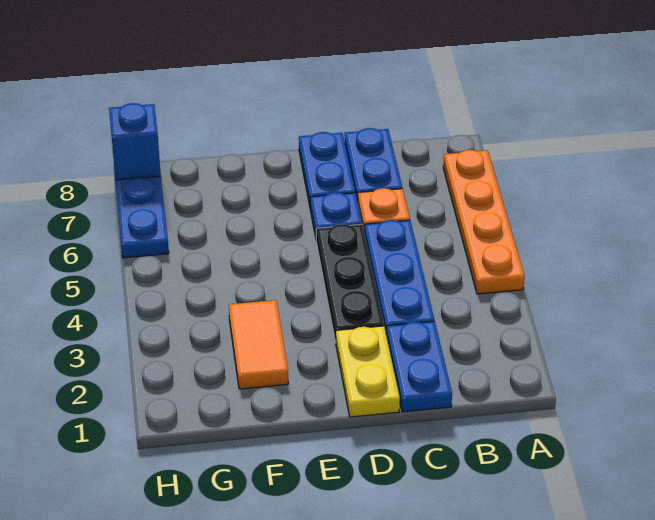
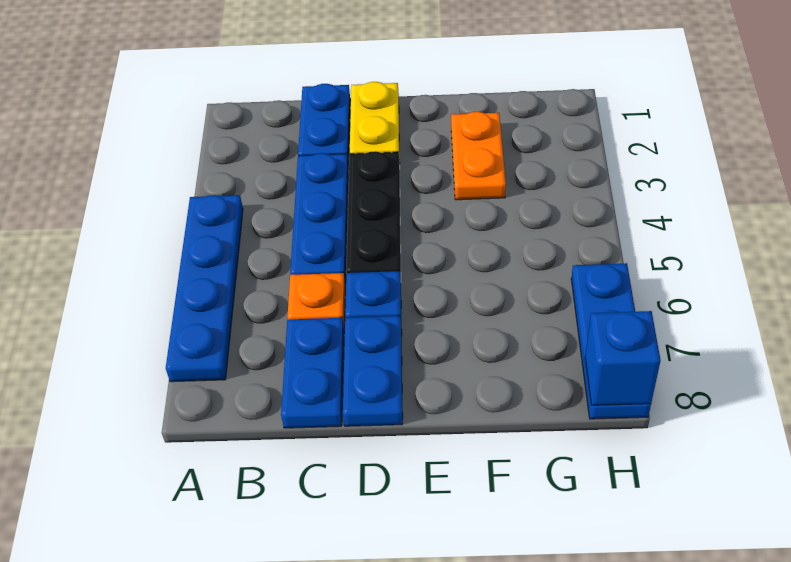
orange 1x4 plate [443,150,525,294] -> blue 1x4 plate [166,195,243,382]
orange 1x2 tile [229,300,288,389] -> orange 1x2 plate [451,112,506,200]

